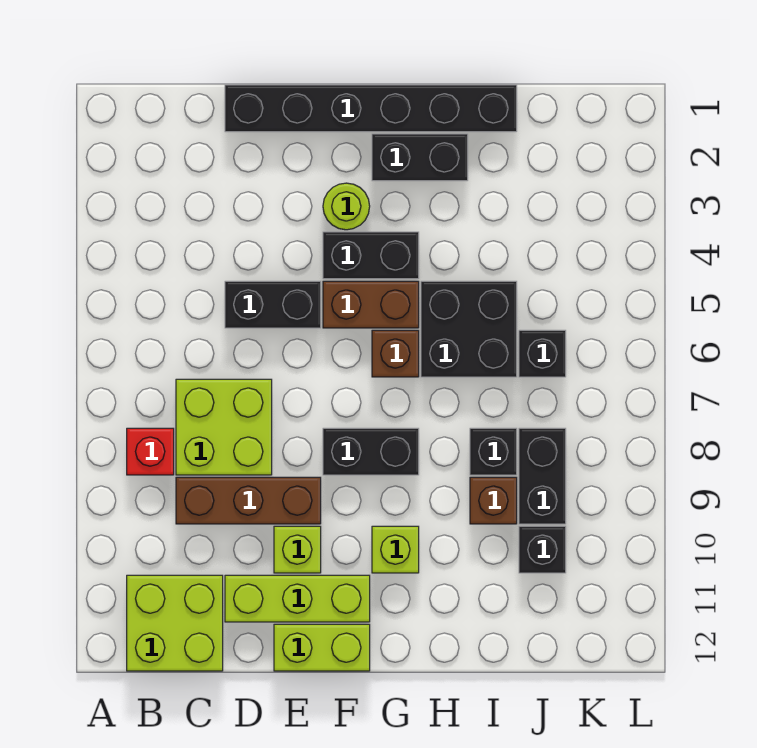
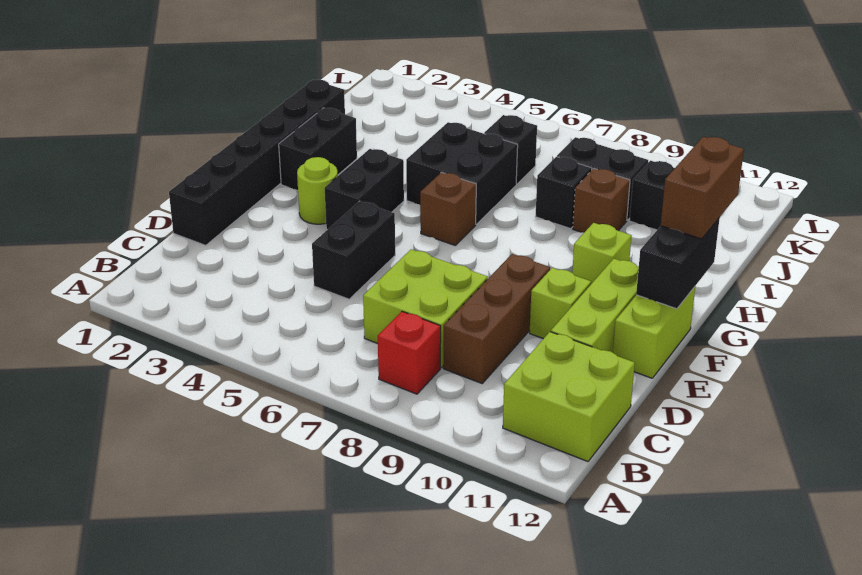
brown 1x2 brick [323,281,419,328] -> brown 1x2 brick moved to [661,137,744,239]
black 1x2 brick [323,428,419,475] -> black 1x2 brick moved to [636,218,720,309]

